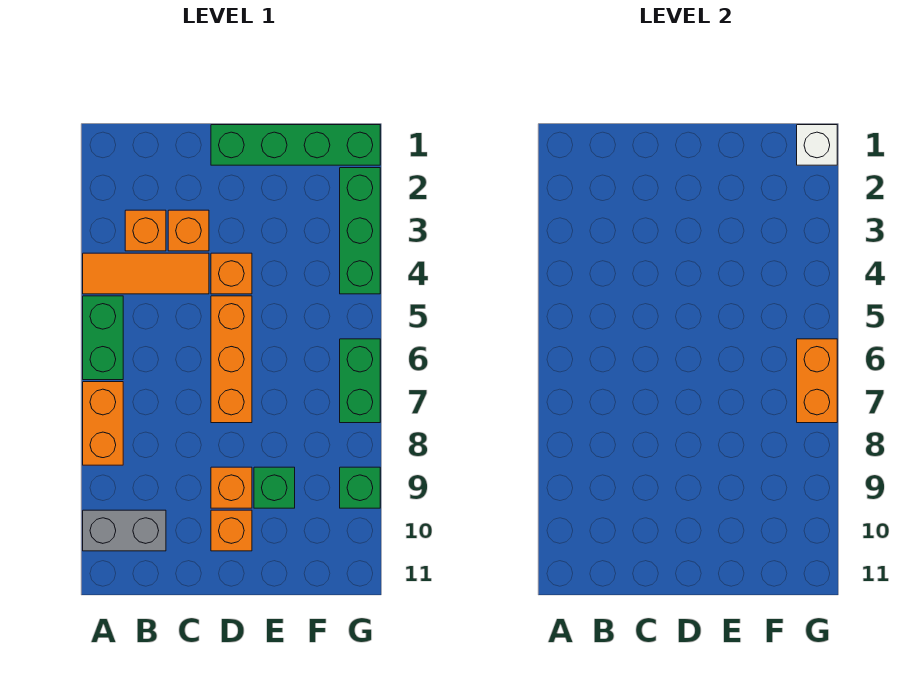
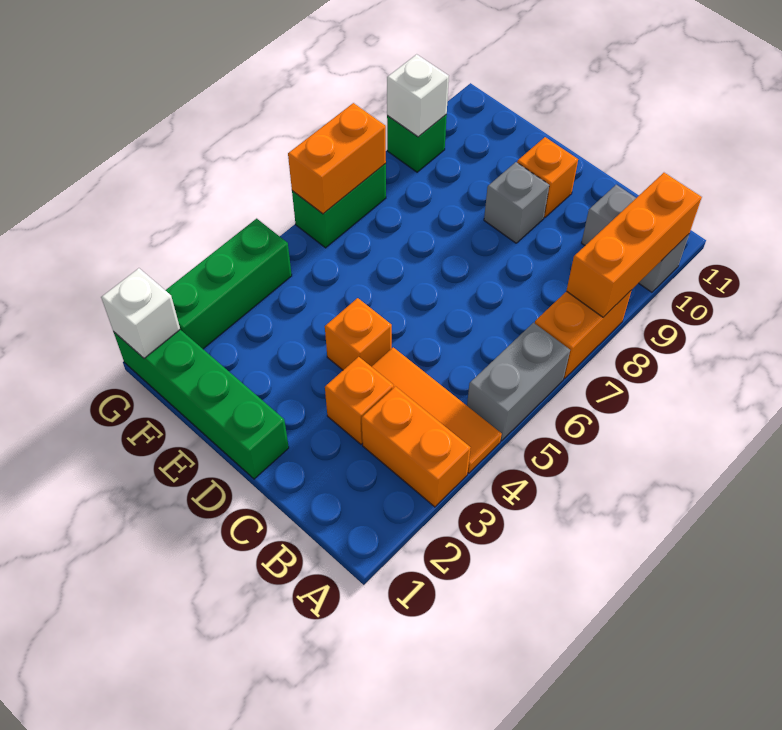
green 1x2 brick [83,296,123,380] -> grey 1x2 brick [467,323,570,441]
orange 1x1 brick [125,210,166,251] -> orange 1x2 brick [362,387,471,507]
orange 1x3 brick [211,296,252,423] -> orange 1x3 brick moved to [566,173,702,317]
orange 1x1 brick [211,467,252,508] -> grey 1x1 brick [484,162,549,243]
green 1x1 brick [254,467,295,508] -> none
none -> white 1x1 brick [387,54,449,137]

